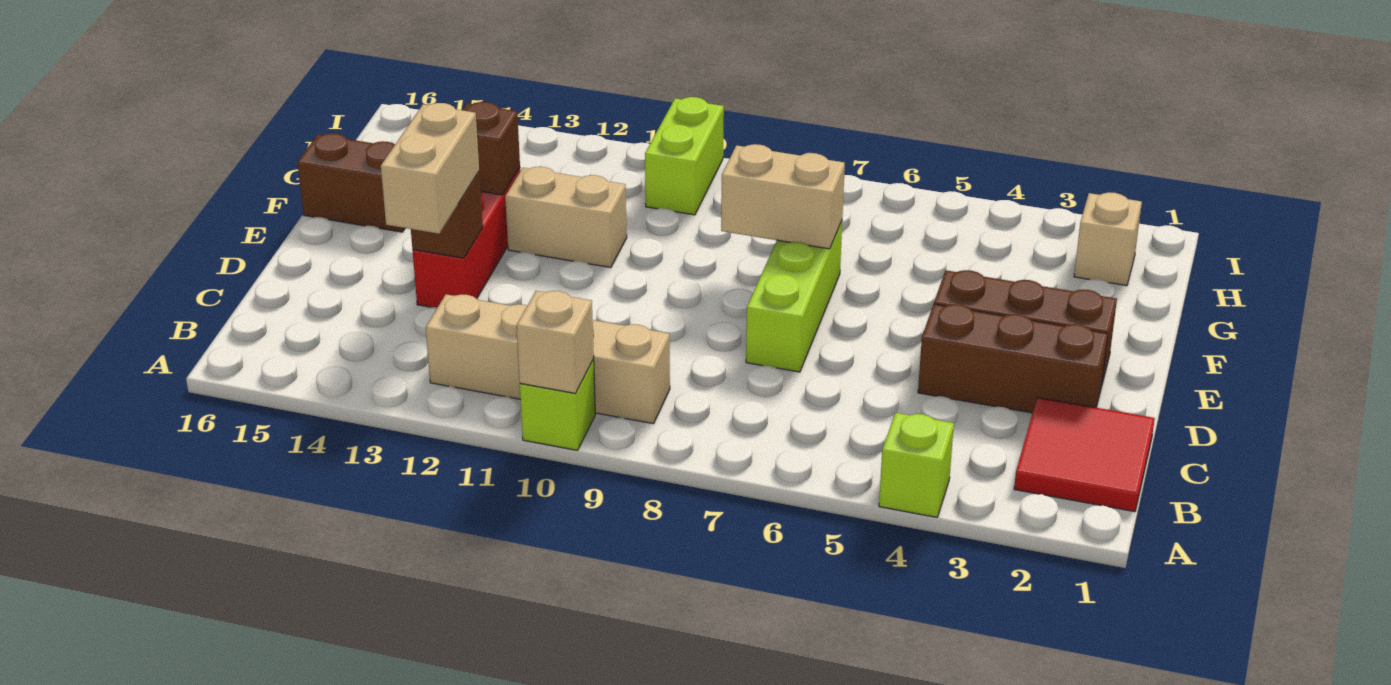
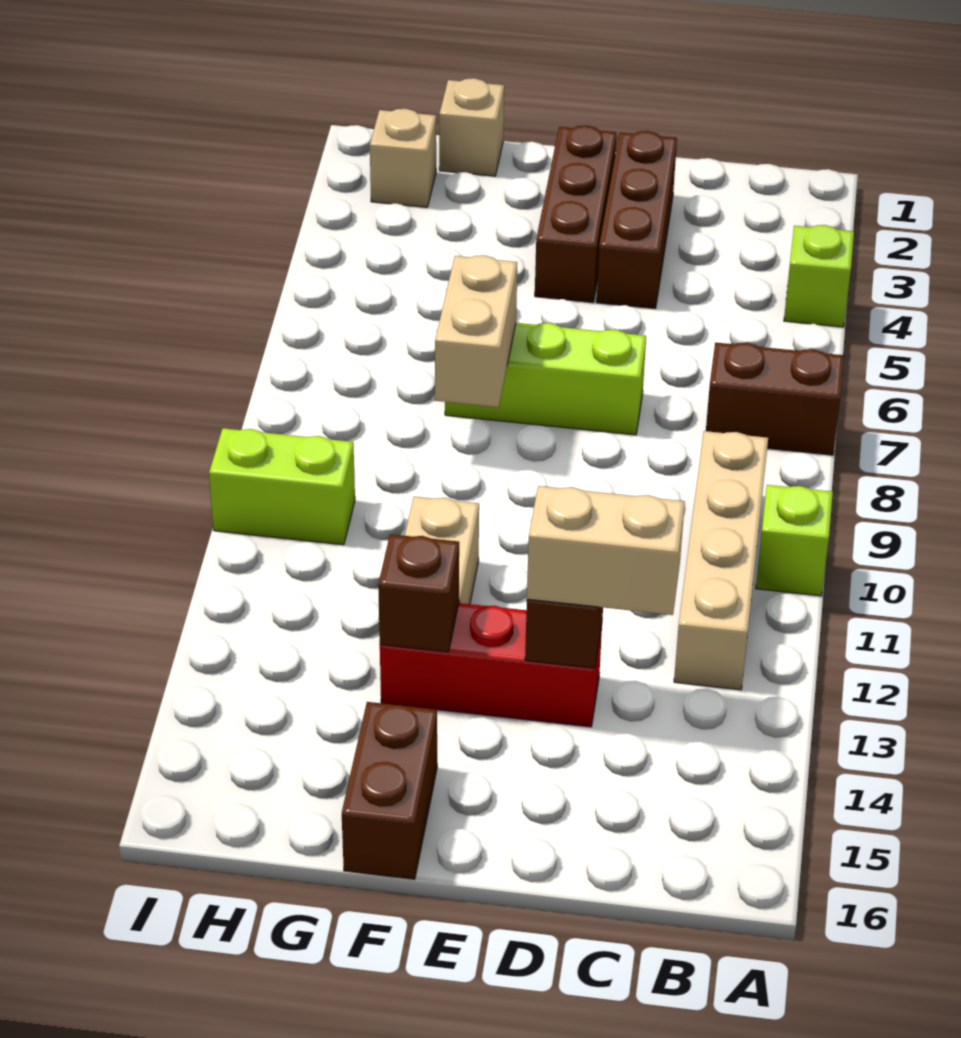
none -> brown 1x2 brick [706,342,844,455]
tan 1x1 brick [516,291,594,393] -> tan 1x1 brick moved to [439,78,504,176]
red 2x2 tile [1014,397,1155,512] -> none

